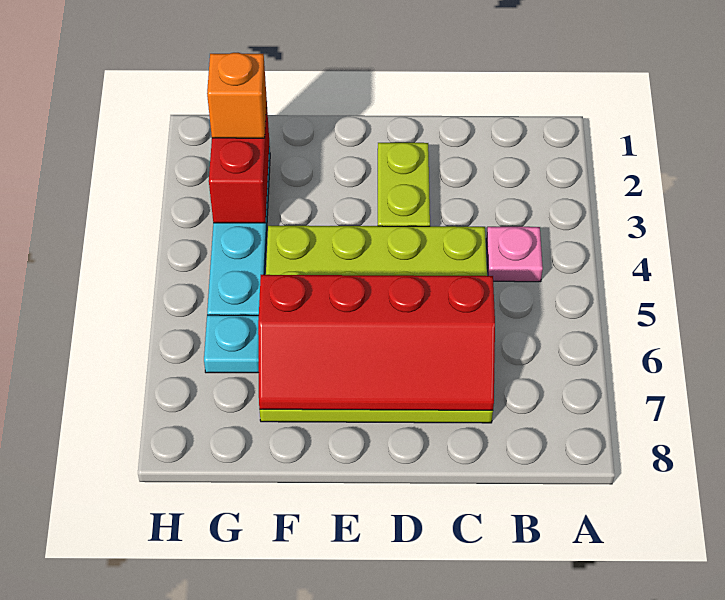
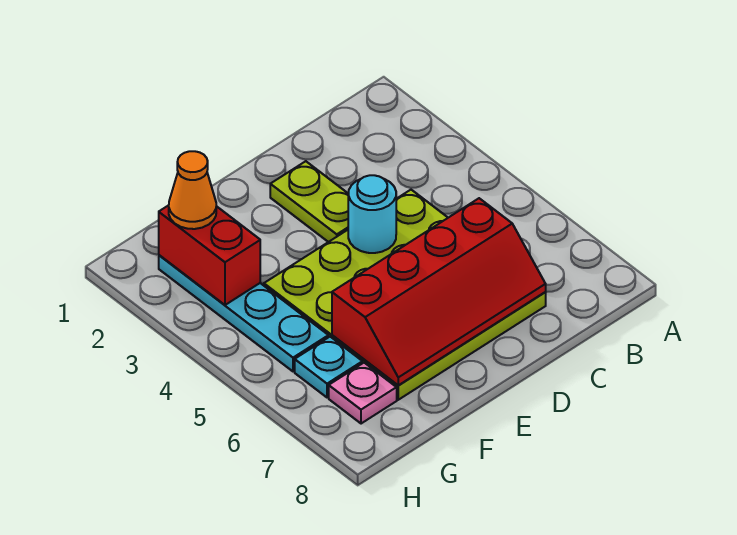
pink 1x1 plate [486,227,543,282] -> pink 1x1 plate moved to [329,363,397,424]
none -> cyan 1x1 round brick [348,175,396,253]
orange 1x1 brick [207,53,267,138] -> orange 1x1 cone [169,151,216,229]

